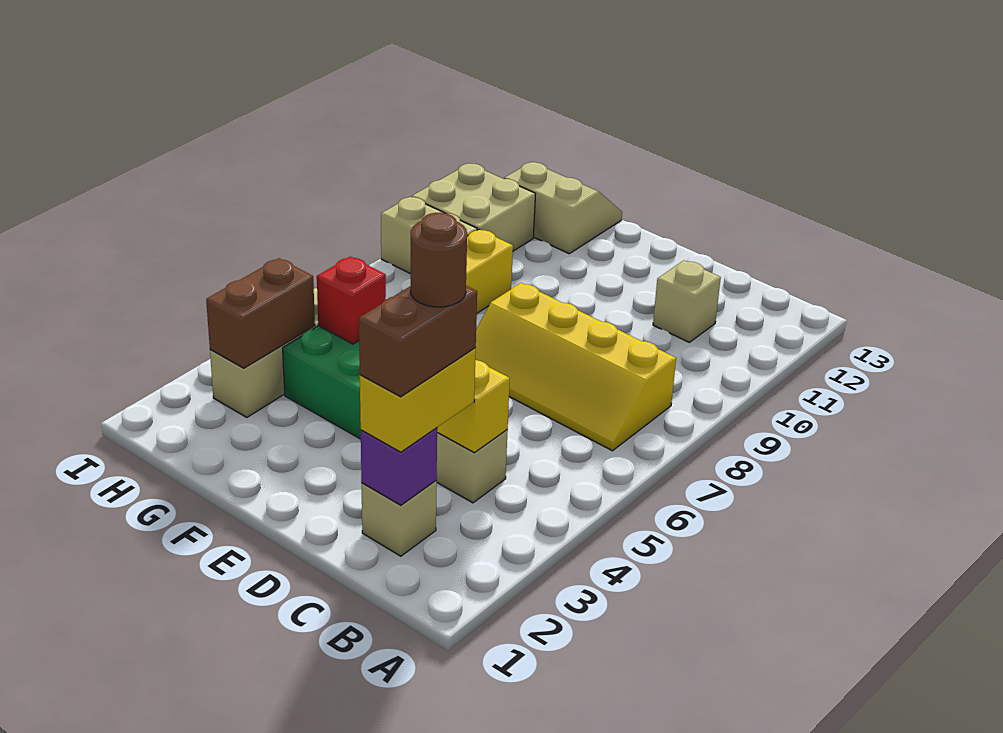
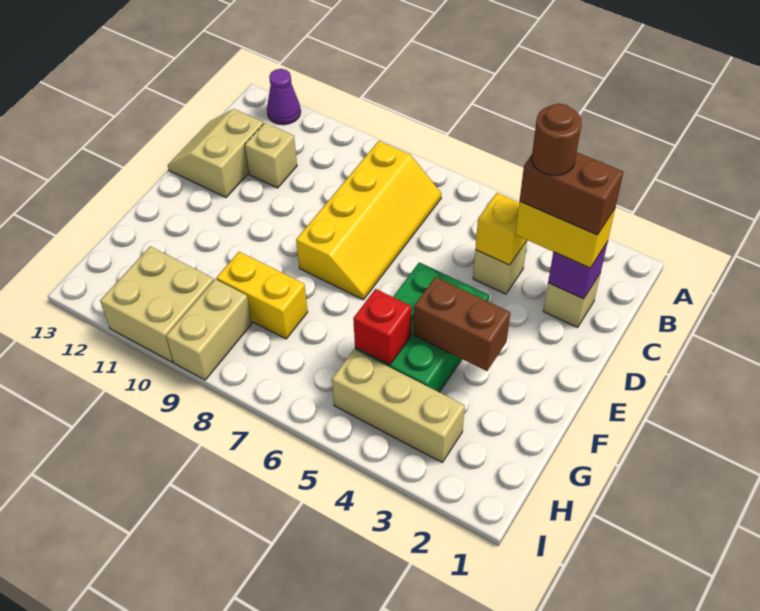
none -> purple 1x1 cone [267,69,301,125]
tan 2x2 slope [504,162,622,254] -> tan 2x2 slope moved to [168,109,264,197]
brown 1x2 brick [206,258,315,368] -> brown 1x2 brick moved to [414,277,510,371]

